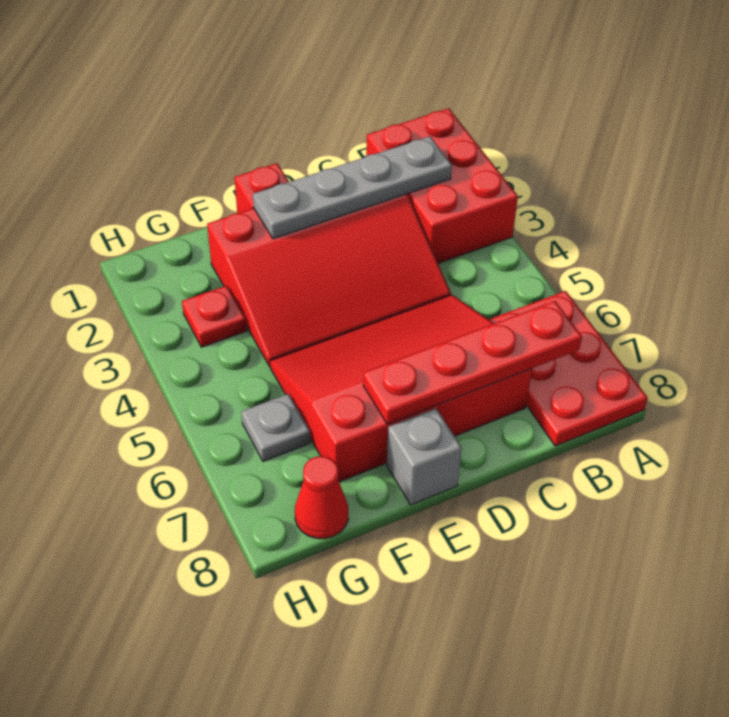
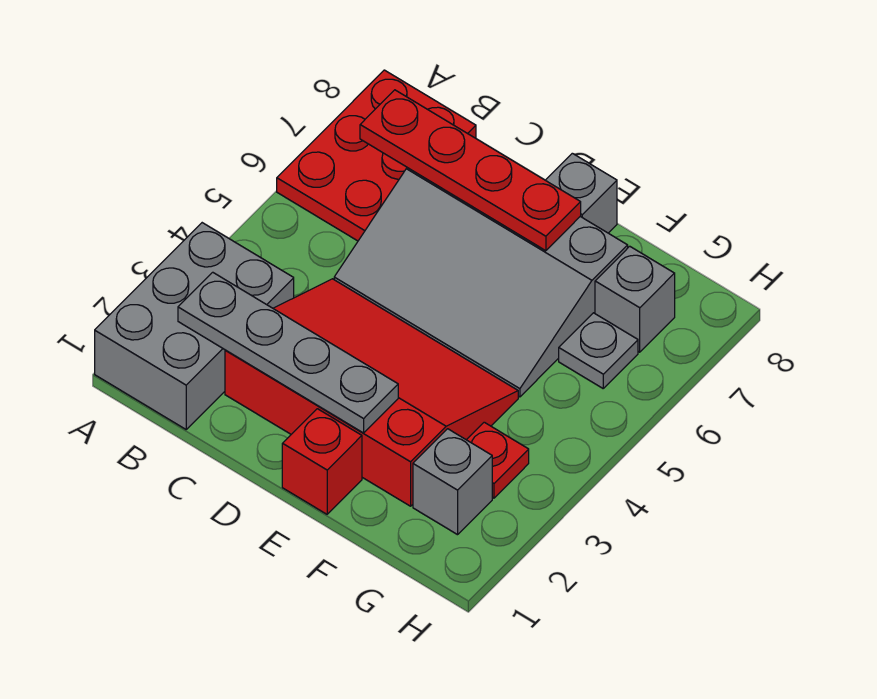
red 2x3 brick [366,108,518,263] -> grey 2x3 brick [95,223,294,429]
red 3x4 slope [270,295,532,482] -> grey 3x4 slope [334,168,628,397]
none -> grey 1x1 brick [413,429,492,535]
none -> grey 1x1 brick [595,246,675,352]
red 1x1 cone [295,456,348,539] -> none

